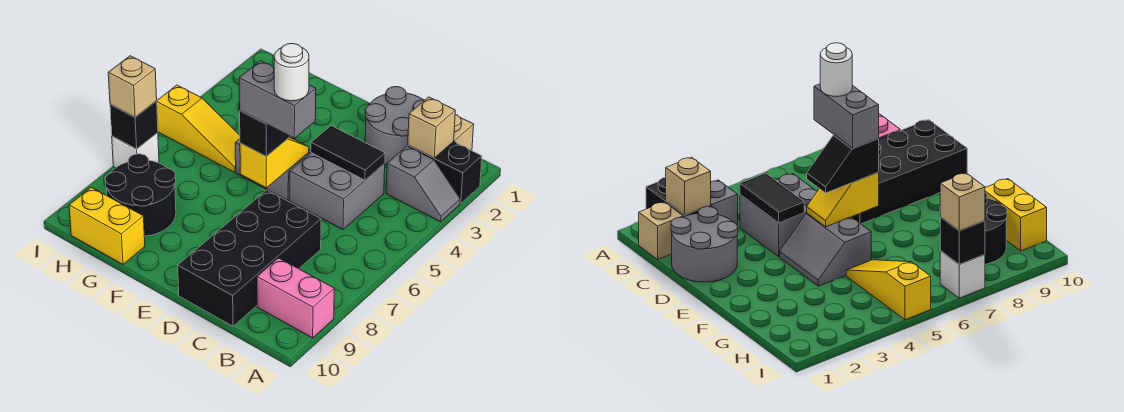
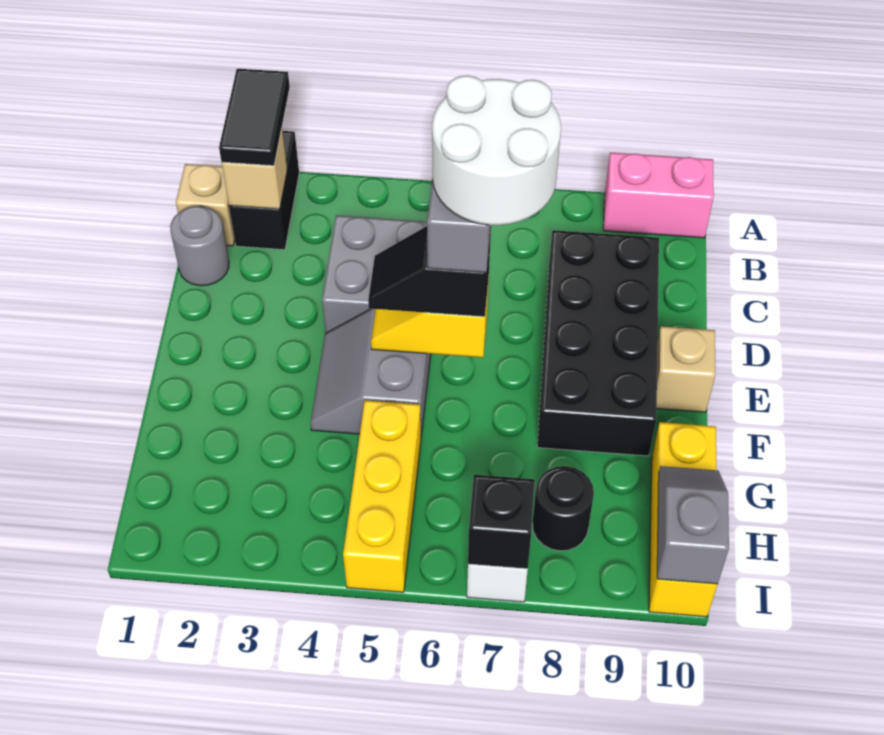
grey 1x2 slope [386,146,460,222] -> grey 1x2 slope moved to [657,466,729,584]
pink 1x2 brick [257,258,334,338] -> pink 1x2 brick turned to [603,153,714,238]
grey 2x2 round brick [365,87,424,165] -> grey 1x1 round brick [170,206,229,286]
black 1x2 tile [311,126,385,180] -> black 1x2 tile moved to [219,69,290,166]
black 2x4 brick [178,190,321,326] -> black 2x4 brick turned to [537,230,659,456]
white 1x1 round brick [274,44,309,101] -> white 2x2 round brick [432,75,561,225]
yellow 1x3 slope [157,85,240,172] -> yellow 1x3 brick [343,400,421,592]
black 2x2 round brick [105,154,176,236] -> black 1x1 round brick [532,466,594,551]
yellow 1x2 brick [69,187,145,264] -> yellow 1x3 brick [649,422,717,617]
tan 1x1 brick [108,56,157,117] -> tan 1x1 brick moved to [657,326,715,412]

